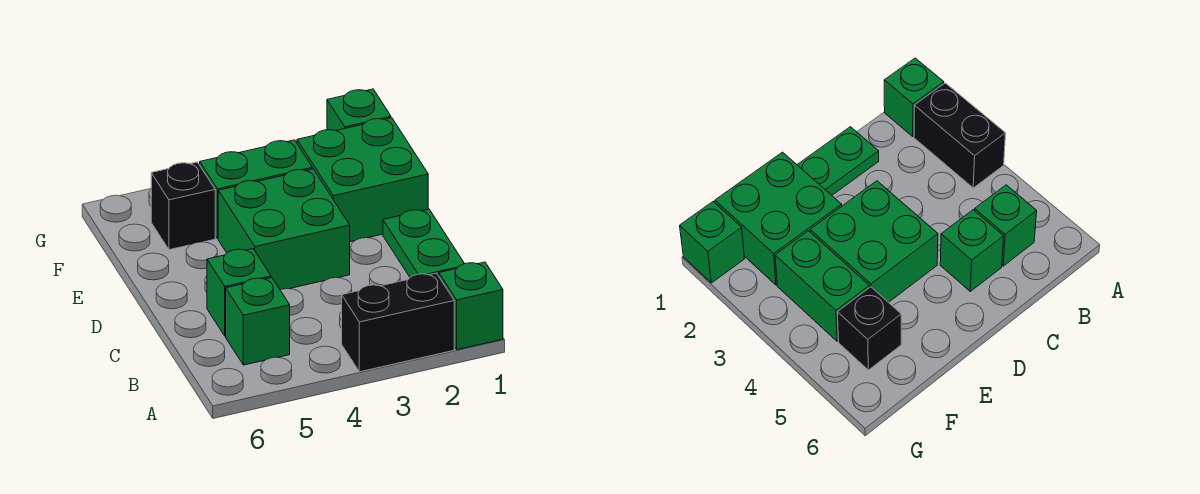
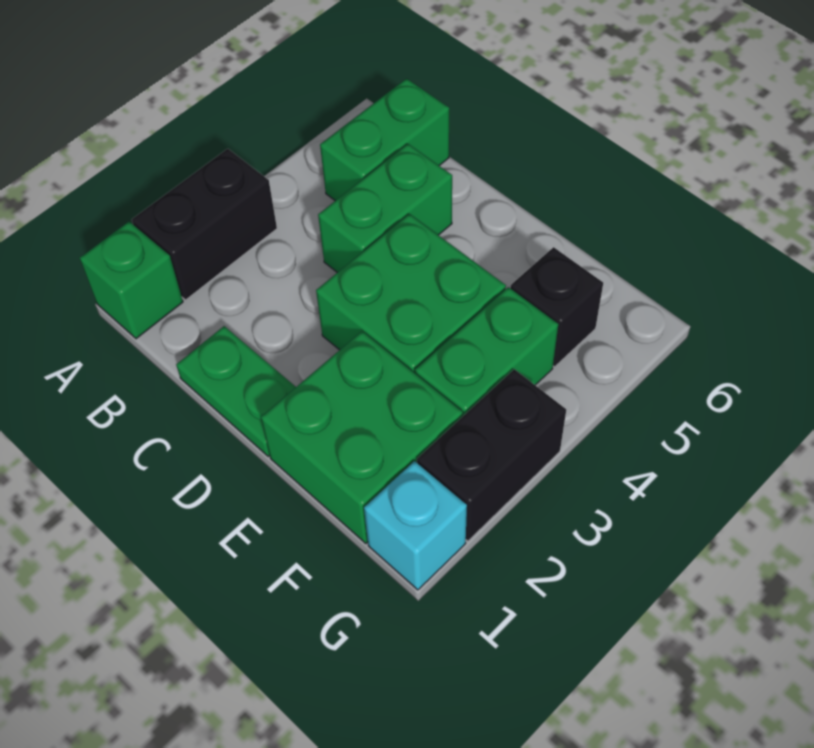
green 1x1 brick [226,278,290,365] -> green 1x2 brick [320,79,449,201]
green 1x1 brick [207,249,271,336] -> green 1x2 brick [318,144,452,273]
green 1x1 brick [327,89,391,131] -> cyan 1x1 brick [364,461,467,590]
none -> black 1x2 brick [417,369,566,541]

